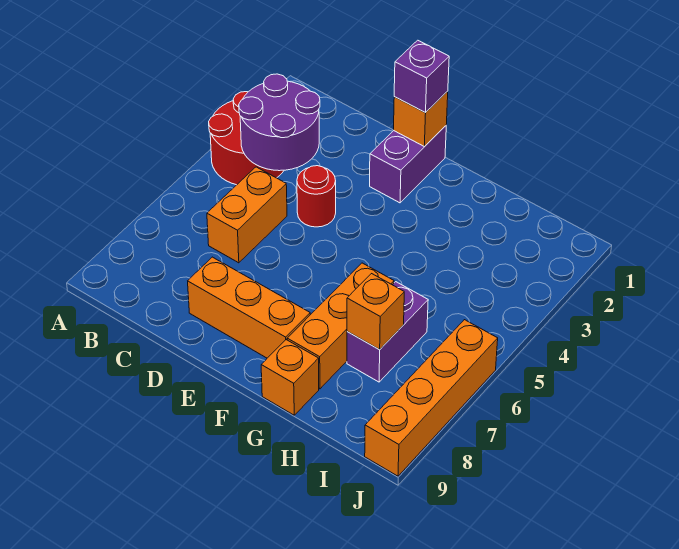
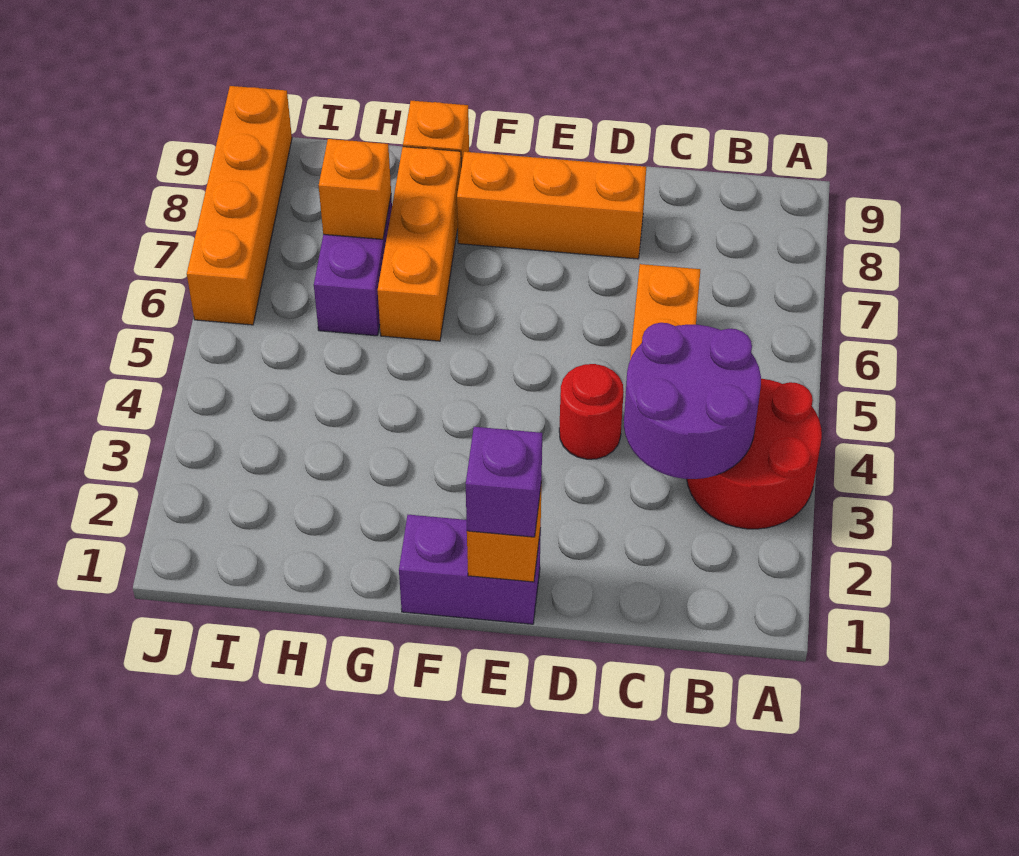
purple 1x2 brick [370,126,446,203] -> purple 1x2 brick turned to [399,515,541,624]

